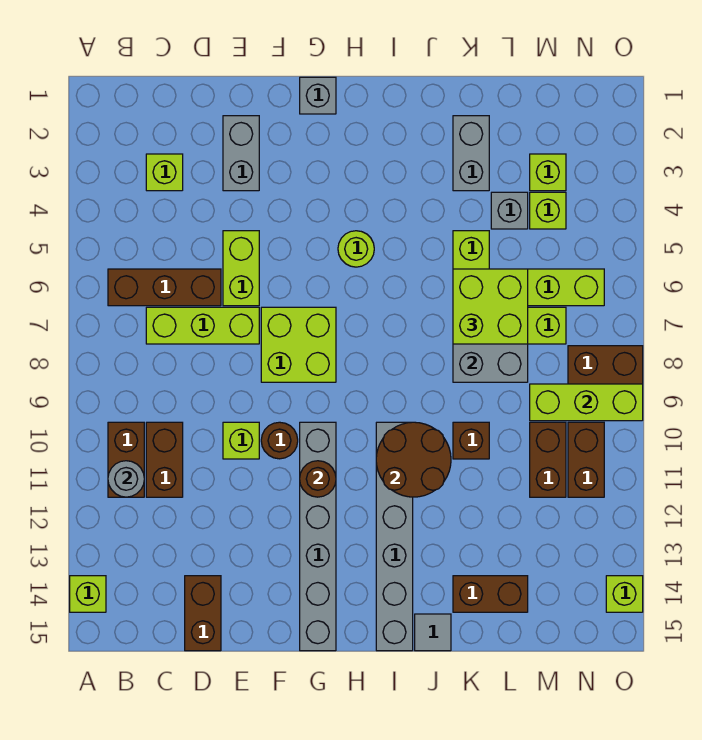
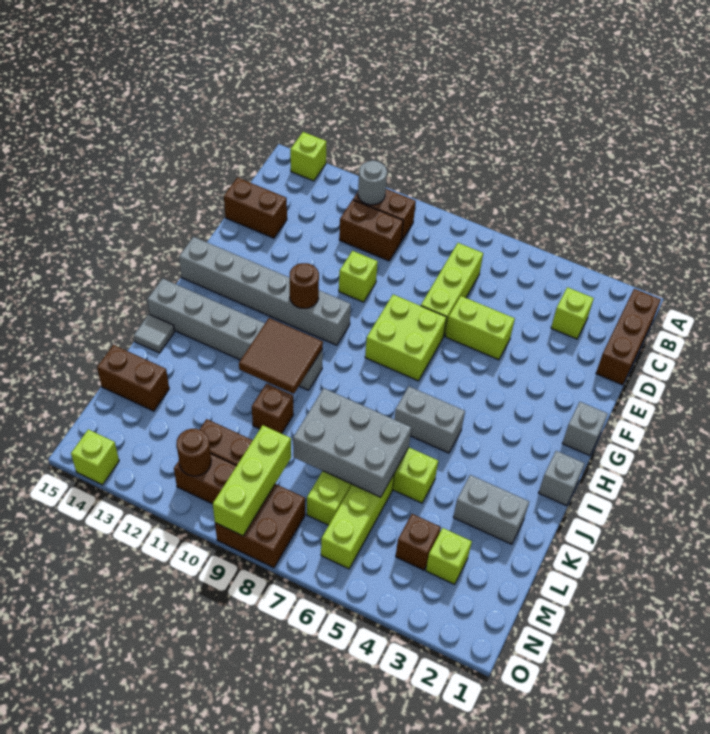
brown 1x3 brick [108,269,221,306] -> brown 1x3 brick moved to [596,289,661,385]
grey 1x2 brick [223,116,259,191] -> grey 1x2 brick moved to [394,386,465,453]
brown 1x1 round brick [261,422,298,459] -> brown 1x1 round brick moved to [177,429,211,476]
lime 1x1 round brick [338,231,374,267] -> none
brown 2x2 round brick [376,422,451,497] -> brown 2x2 tile [239,318,323,394]
lime 2x2 brick [453,269,528,344] -> none
brown 1x2 brick [453,576,528,612] -> brown 1x2 brick turned to [97,345,169,411]
grey 1x1 brick [491,192,528,229] -> grey 1x1 brick moved to [539,451,585,506]
lime 1x1 brick [530,192,566,229] -> brown 1x1 brick [396,514,441,570]

